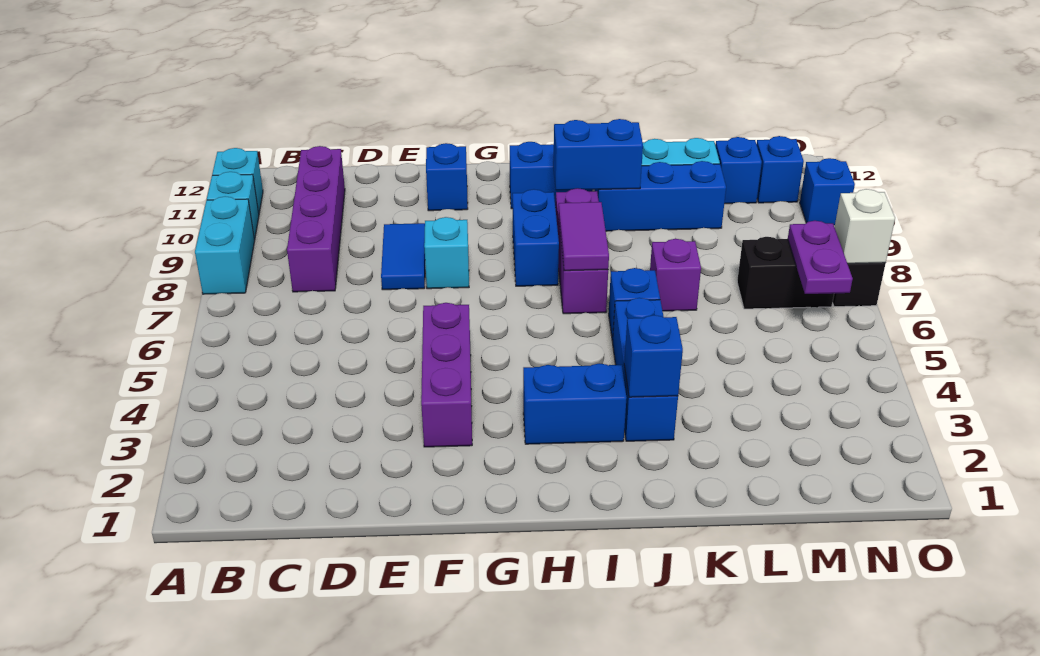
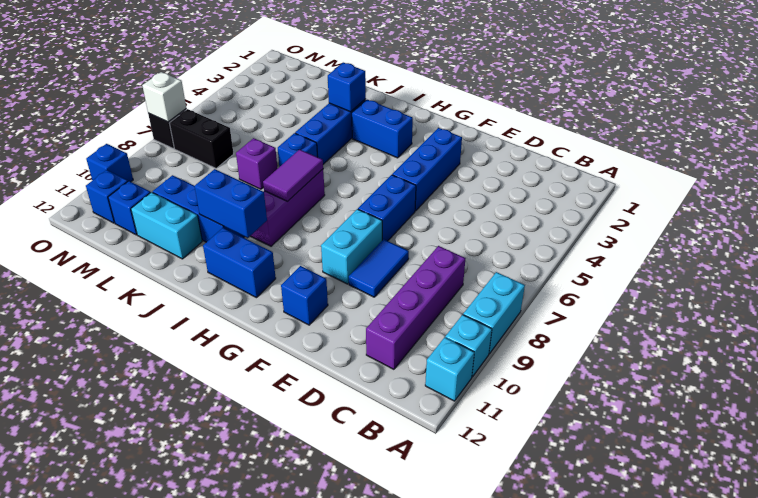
purple 1x3 brick [421,303,472,447] -> blue 1x3 brick [392,128,462,211]
cyan 1x1 brick [424,217,469,289] -> cyan 1x2 brick [321,209,382,284]
blue 1x2 brick [512,189,559,286] -> blue 1x2 brick moved to [358,175,416,241]
purple 1x2 plate [788,221,853,294] -> none

